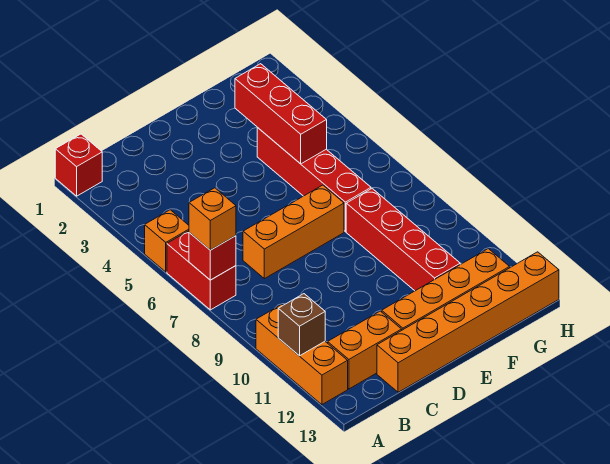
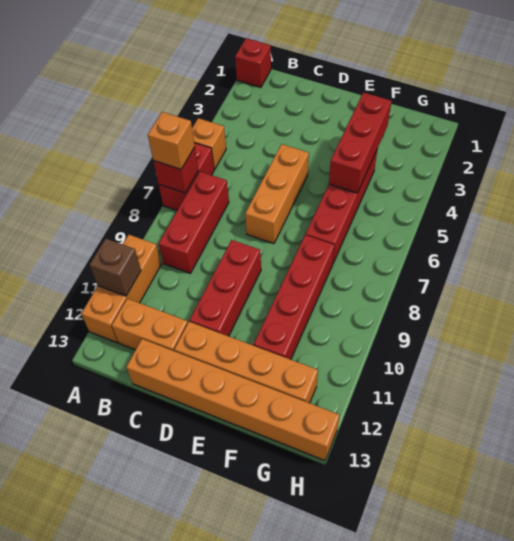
none -> red 1x3 brick [159,172,229,273]
orange 1x3 brick [243,185,344,279] -> orange 1x3 brick turned to [245,144,309,244]
none -> red 1x3 brick [190,240,261,336]

